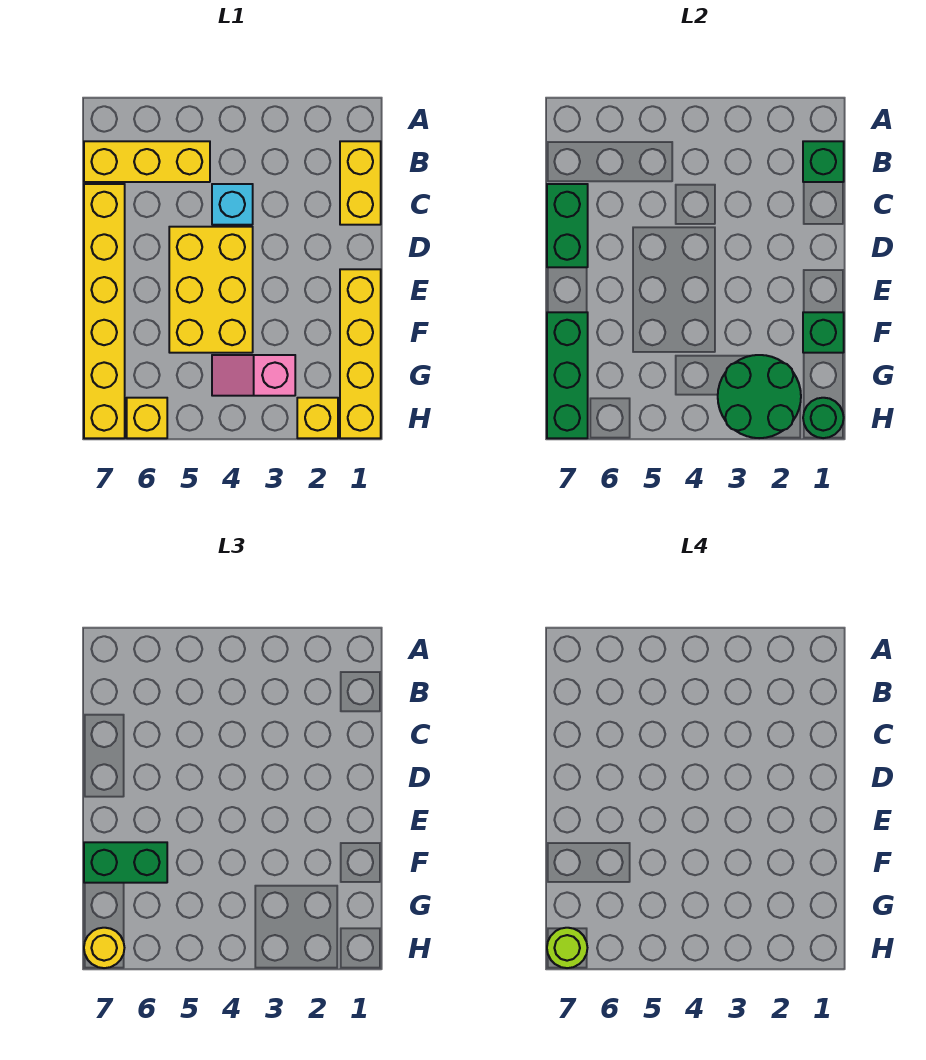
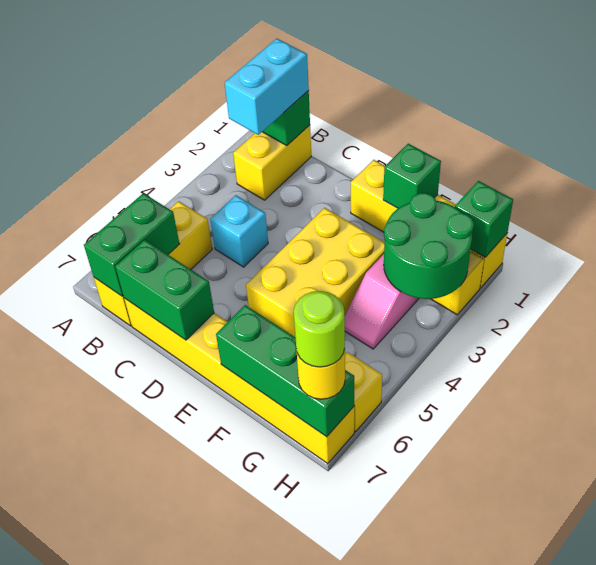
yellow 1x2 brick [340,141,381,225] -> yellow 1x2 brick turned to [233,125,311,200]
none -> cyan 1x2 brick [225,39,309,135]
yellow 2x3 brick [169,227,253,353] -> yellow 2x3 brick turned to [246,208,384,338]
green 1x2 brick [84,842,167,883] -> green 1x2 brick moved to [84,193,179,296]
green 1x1 round brick [803,398,844,438] -> green 1x1 brick [455,181,513,257]

